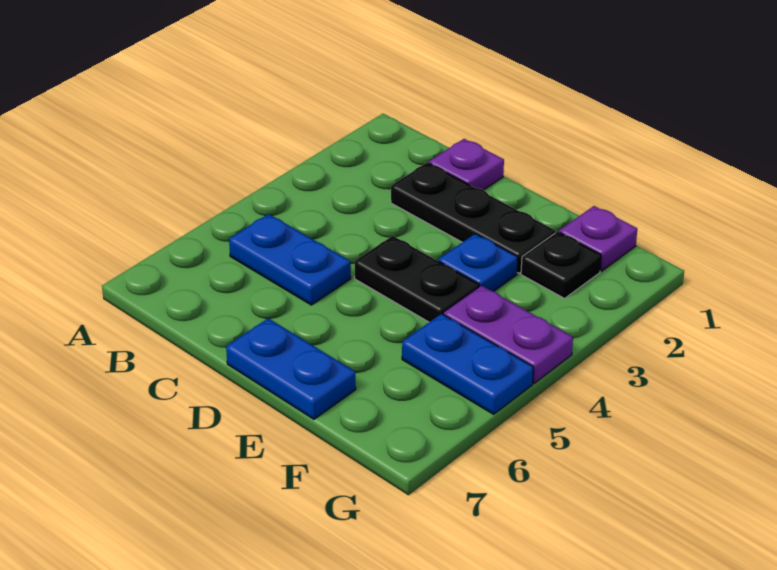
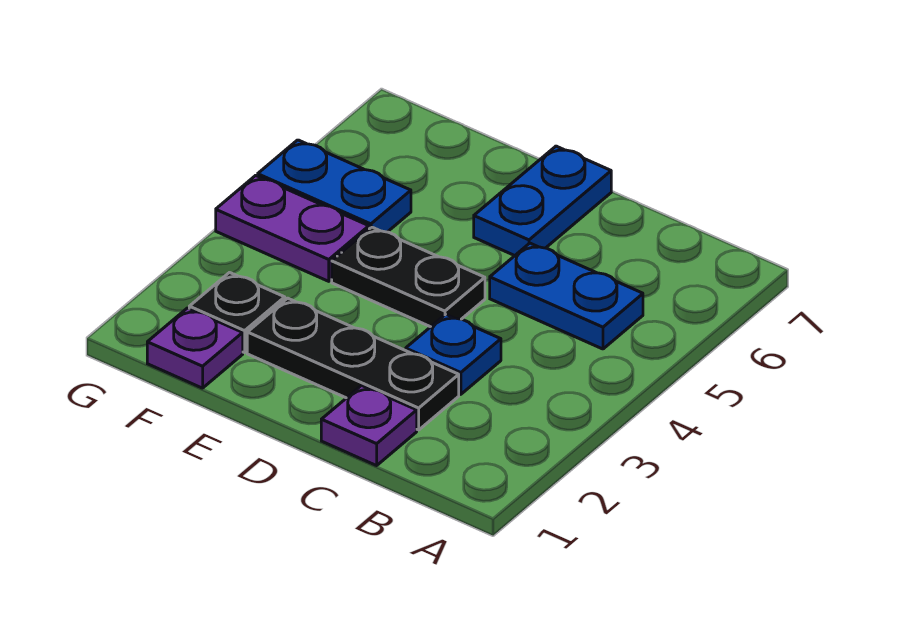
blue 1x2 plate [226,318,356,419] -> blue 1x2 plate turned to [474,146,611,256]
blue 1x1 plate [438,234,518,291] -> blue 1x1 plate moved to [406,314,501,394]

